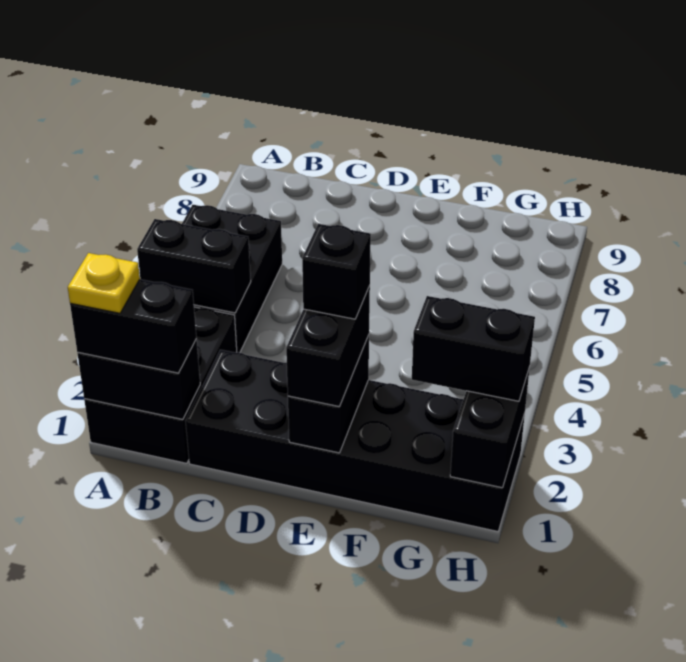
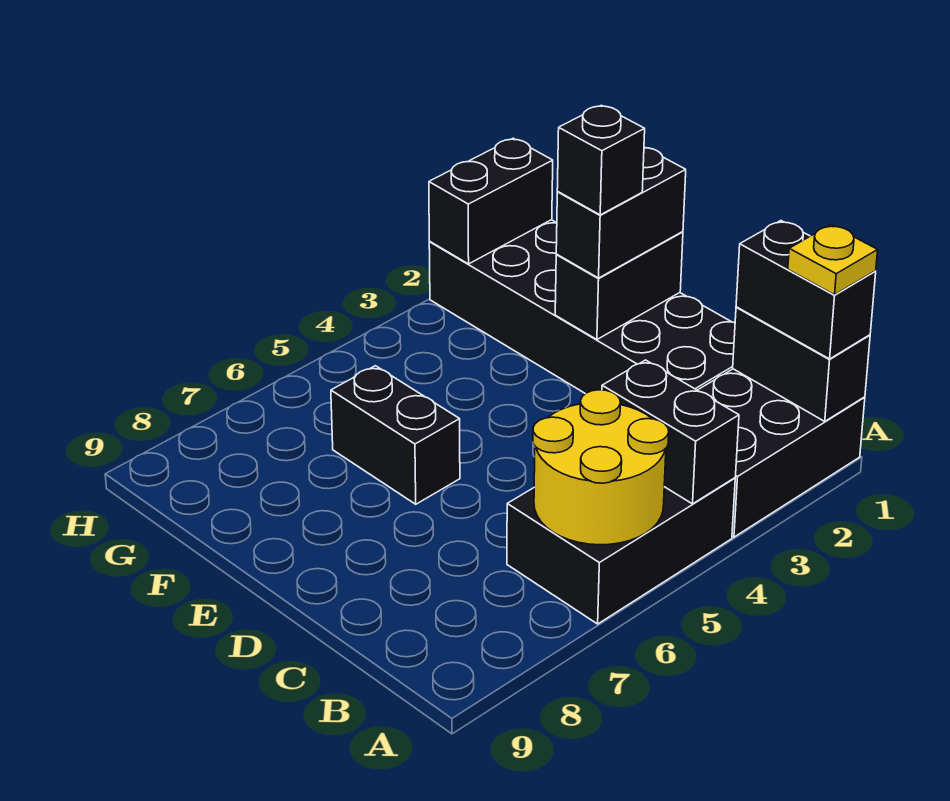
none -> yellow 2x2 round brick [533,390,669,545]
black 1x2 brick [412,296,535,401] -> black 1x2 brick moved to [331,366,460,504]

